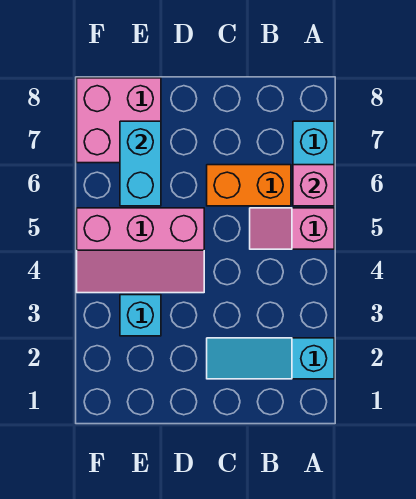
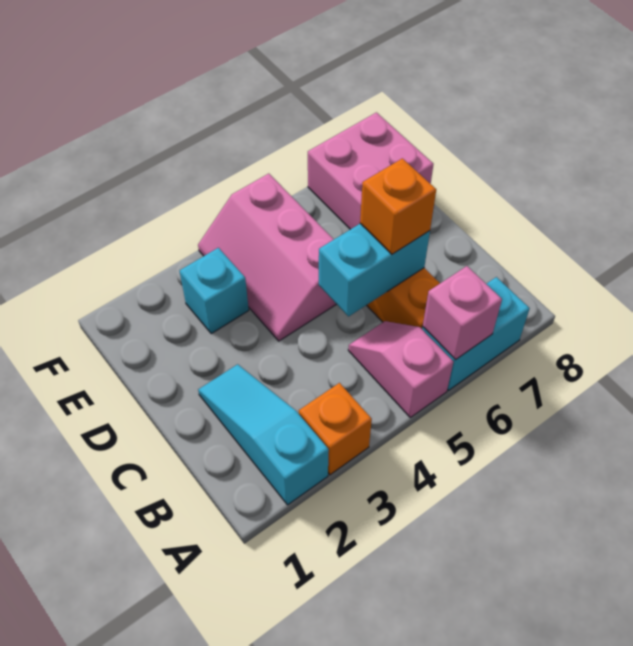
none -> orange 1x1 brick [299,383,372,475]
none -> orange 1x1 brick [360,158,436,254]
cyan 1x2 brick [120,121,161,206] -> cyan 1x2 brick moved to [319,224,430,316]

